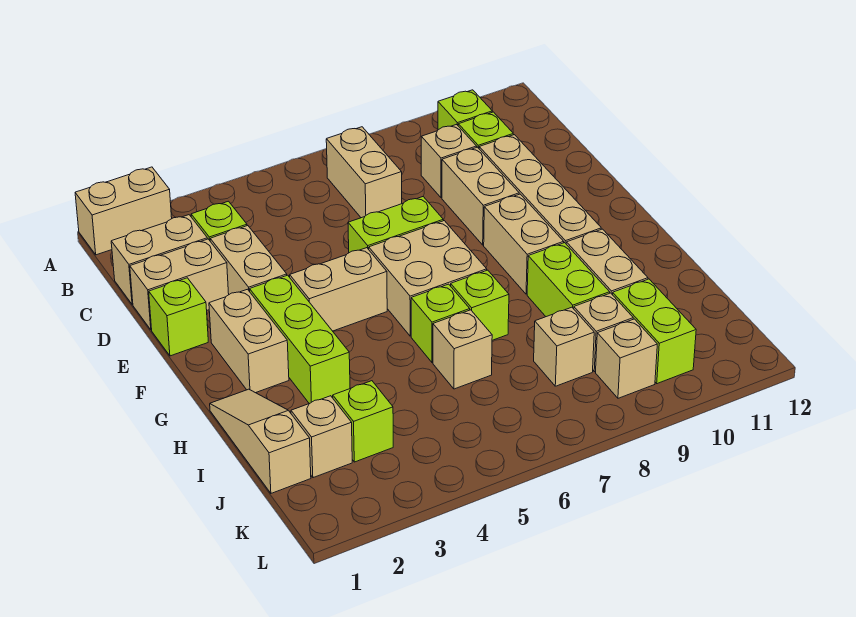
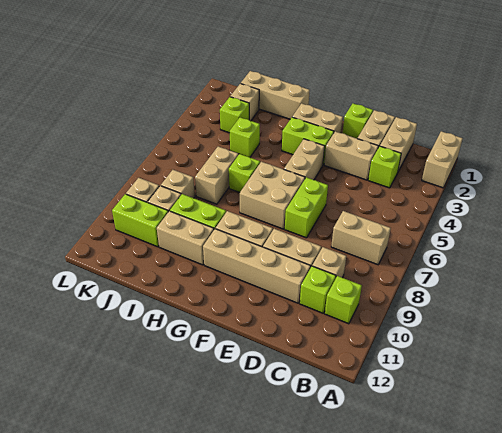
lime 1x3 brick [250,275,350,404] -> lime 1x2 brick [282,117,334,164]
tan 1x3 slope [210,389,311,493] -> tan 1x3 brick [241,71,310,119]
lime 1x1 brick [451,270,509,340] -> lime 1x1 brick moved to [230,117,260,157]
tan 1x1 brick [433,310,492,389] -> tan 1x2 brick [195,146,238,204]

